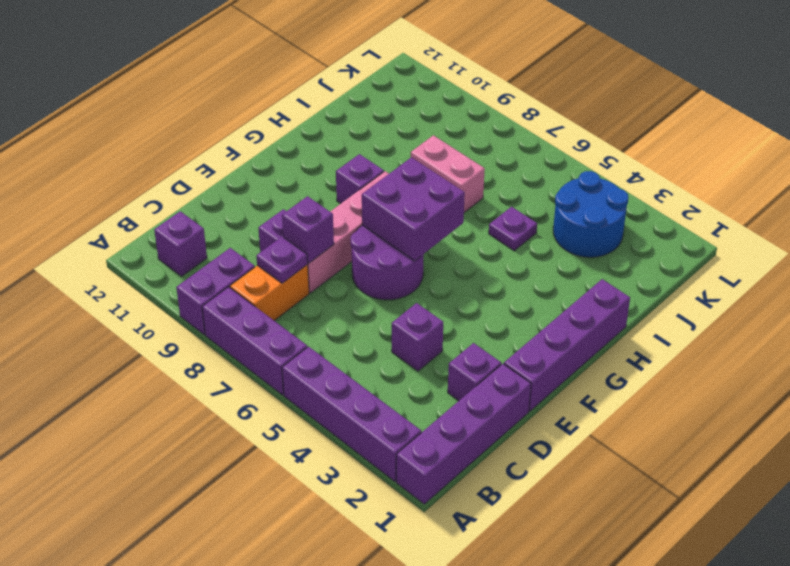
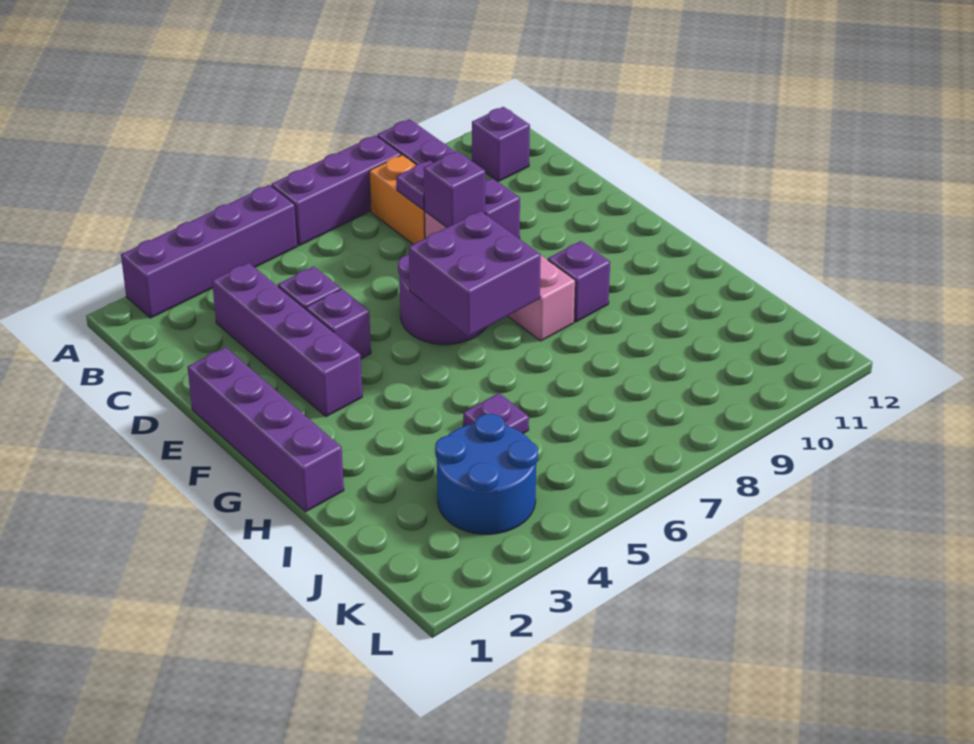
purple 1x4 brick [396,364,531,504] -> purple 1x4 brick moved to [212,263,362,417]
purple 1x1 brick [448,343,501,401] -> purple 1x1 brick moved to [306,289,371,359]
pink 1x2 brick [411,135,485,213] -> none

